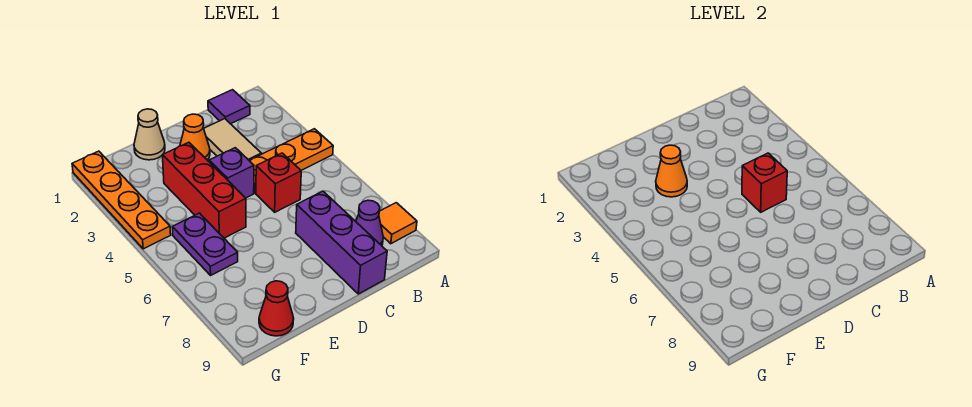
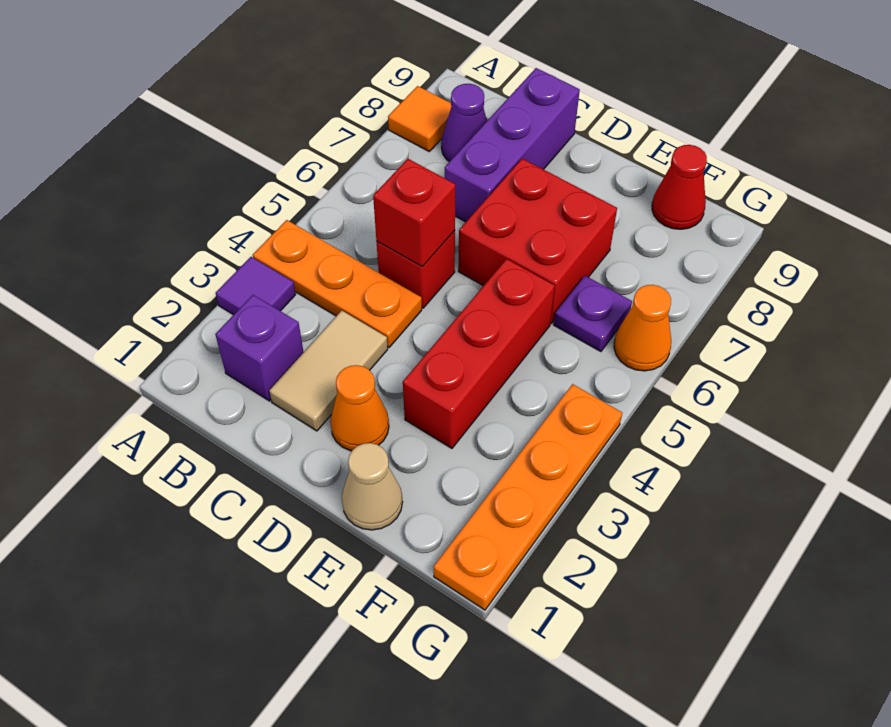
purple 1x1 tile [208,90,250,124] -> purple 1x1 tile moved to [216,257,296,315]
purple 1x1 brick [209,148,254,198] -> purple 1x1 brick moved to [215,295,304,401]
none -> red 2x2 brick [458,159,617,323]
orange 1x1 cone [656,145,687,197] -> orange 1x1 cone moved to [614,285,671,371]
purple 1x2 plate [172,213,238,275] -> purple 1x1 plate [554,276,632,351]

